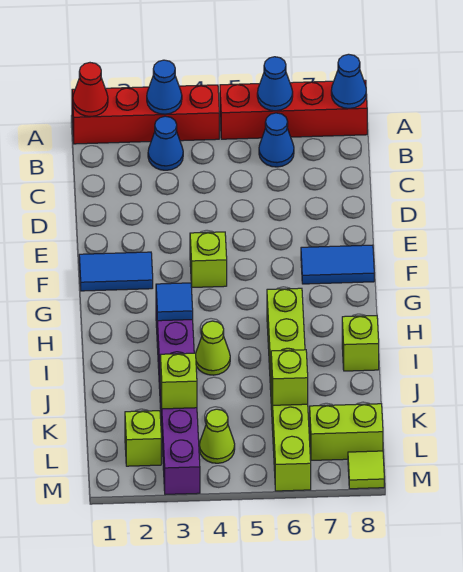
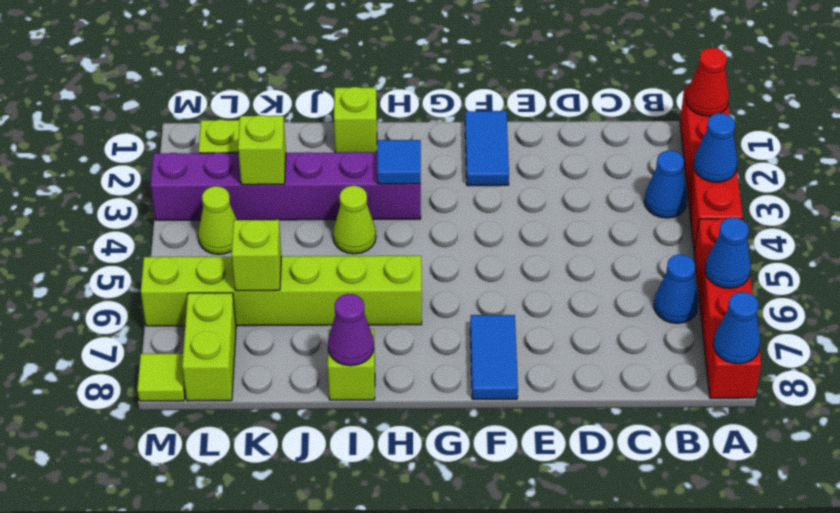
lime 1x1 brick [190,232,227,287] -> lime 1x1 brick moved to [334,87,377,153]
none -> purple 1x1 cone [328,294,374,366]

